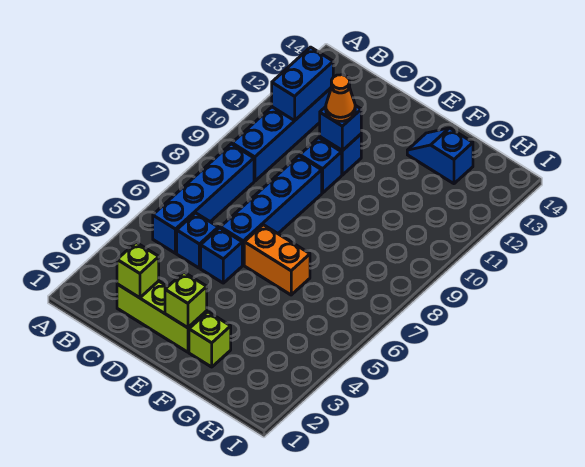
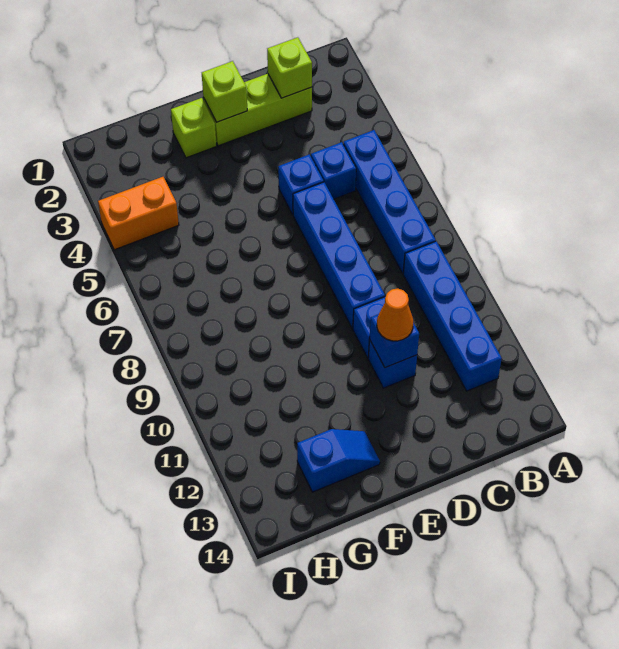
blue 1x2 brick [272,47,333,121] -> none
orange 1x2 brick [244,225,310,295] -> orange 1x2 brick moved to [98,177,179,250]

